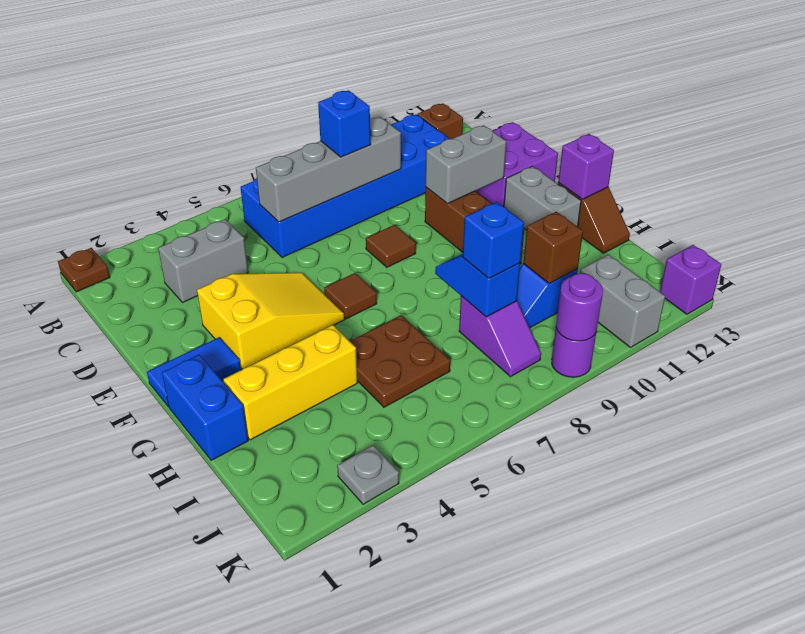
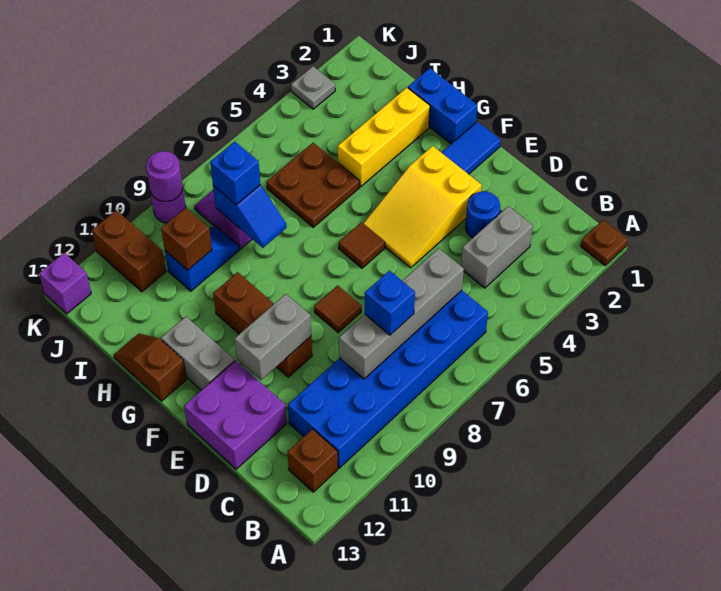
none -> blue 1x1 round brick [466,191,500,238]
purple 1x1 brick [558,134,614,199] -> none
grey 1x2 brick [580,255,665,347] -> brown 1x2 brick [92,210,166,292]

